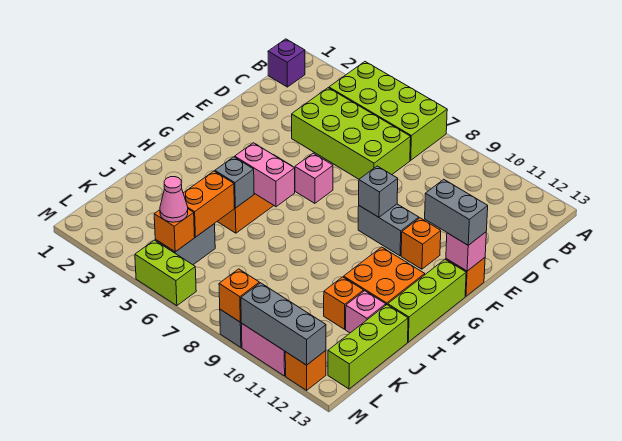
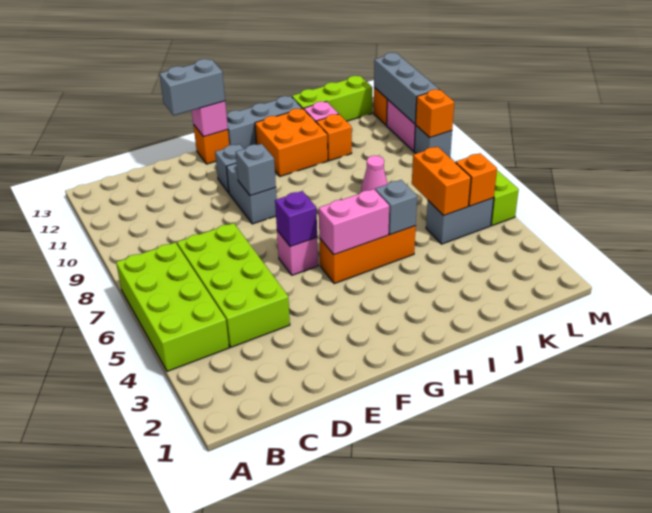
purple 1x1 brick [268,39,305,87] -> purple 1x1 brick moved to [275,191,317,247]
orange 1x1 brick [401,218,441,269] -> grey 1x1 brick [215,144,243,193]
grey 1x2 brick [425,179,488,245] -> grey 1x2 brick turned to [160,59,225,116]
lime 1x3 brick [388,260,466,342] -> grey 1x3 brick [227,96,302,149]
pink 1x2 brick [235,143,295,207] -> pink 1x2 brick turned to [319,189,389,255]
orange 1x2 brick [183,171,234,237] -> orange 1x2 brick turned to [412,147,471,216]
pink 1x1 cone [160,177,188,222] -> pink 1x1 cone moved to [361,156,387,192]

